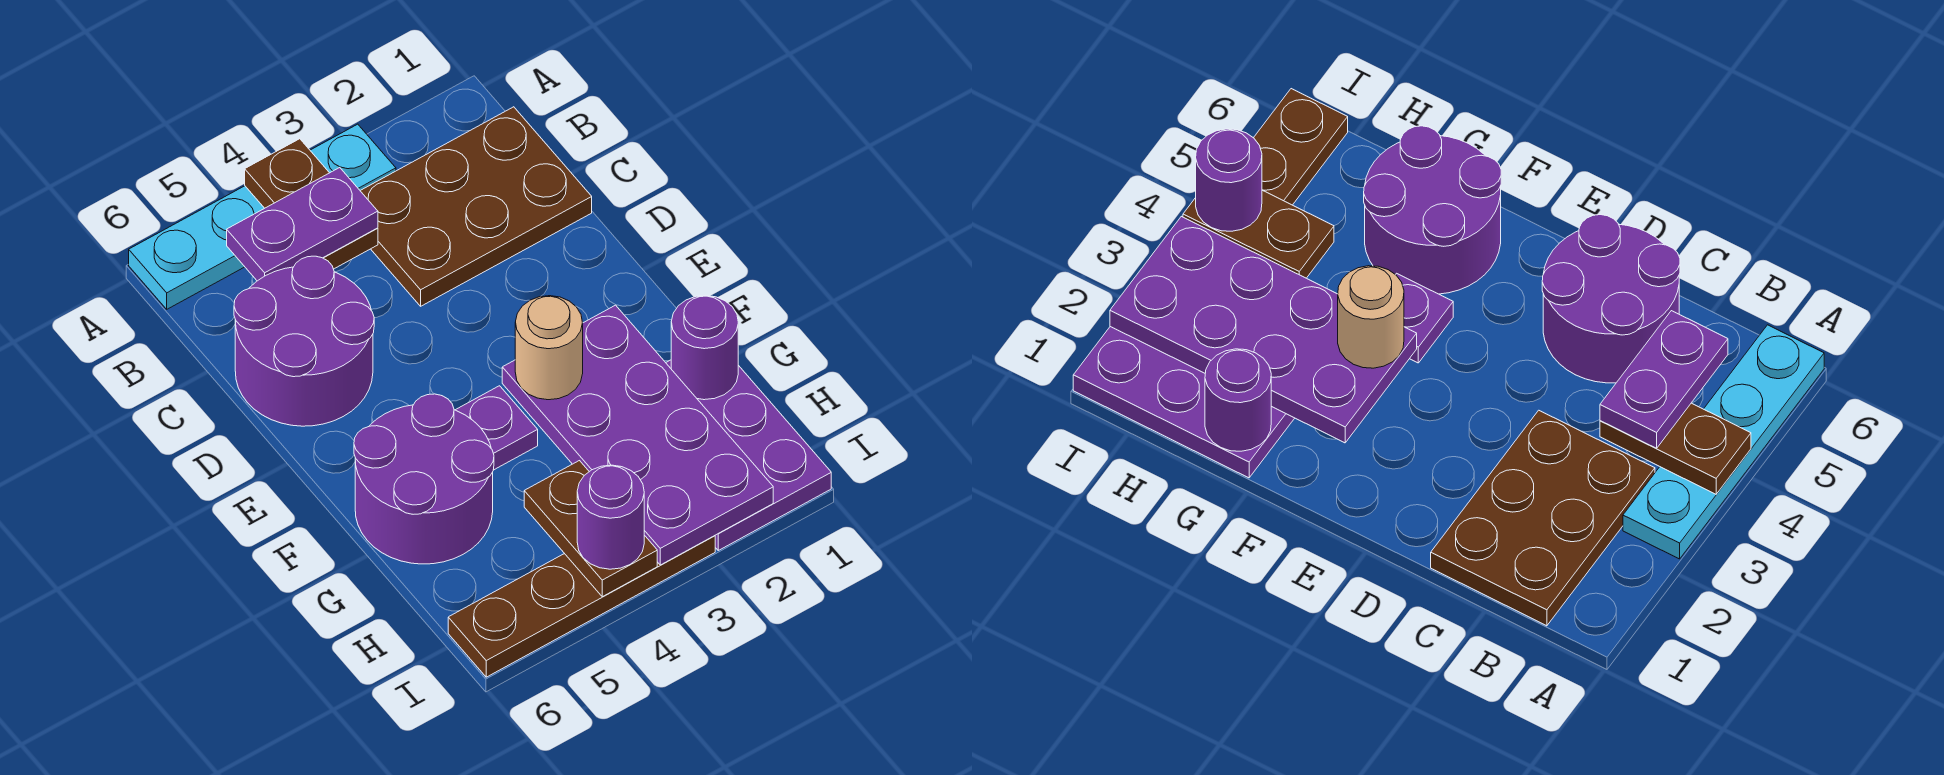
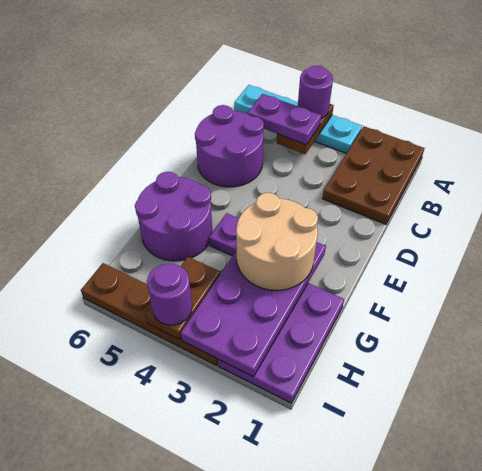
brown 2x3 plate [360,107,592,306] -> brown 2x3 plate turned to [322,126,424,224]
tan 1x1 round brick [515,296,583,400] -> tan 2x2 round brick [236,193,318,290]
purple 1x1 round brick [671,295,738,400] -> purple 1x1 round brick moved to [298,66,333,118]

